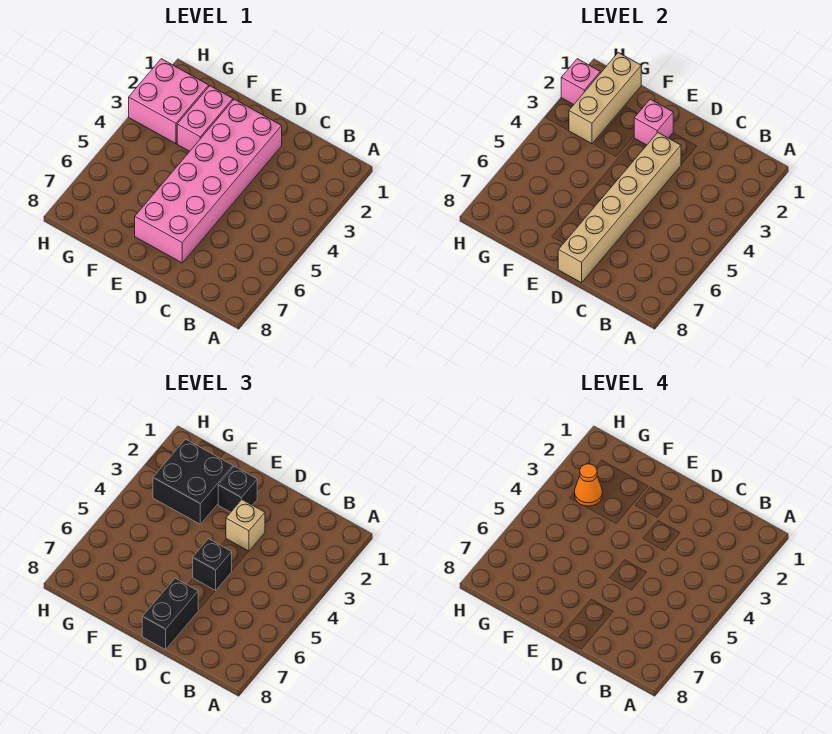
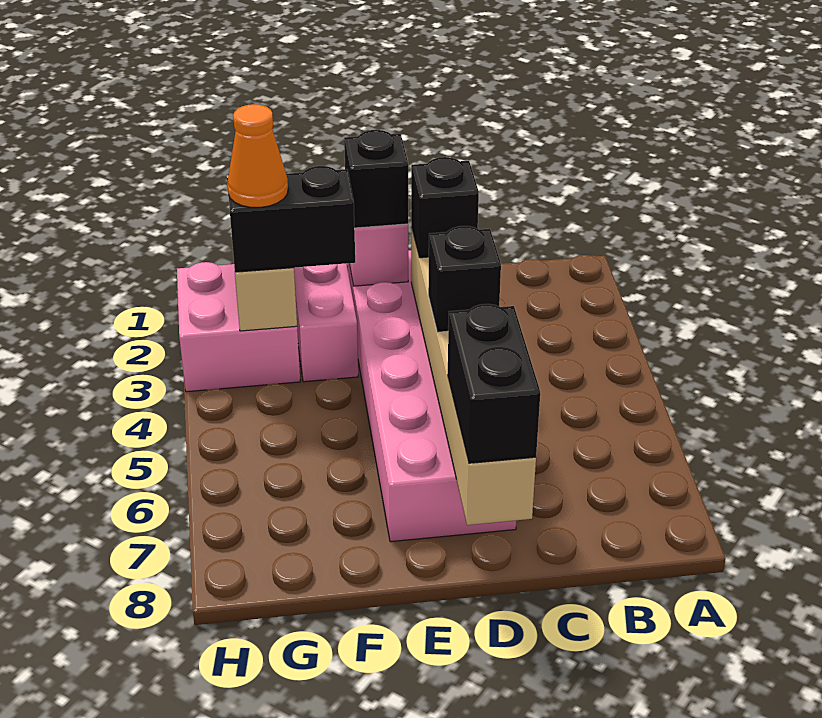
tan 1x1 brick [226,500,265,551] -> black 1x1 brick [411,157,479,258]
black 2x2 brick [153,439,233,524] -> black 1x2 brick [227,166,355,272]
pink 1x1 brick [561,59,600,105] -> none

